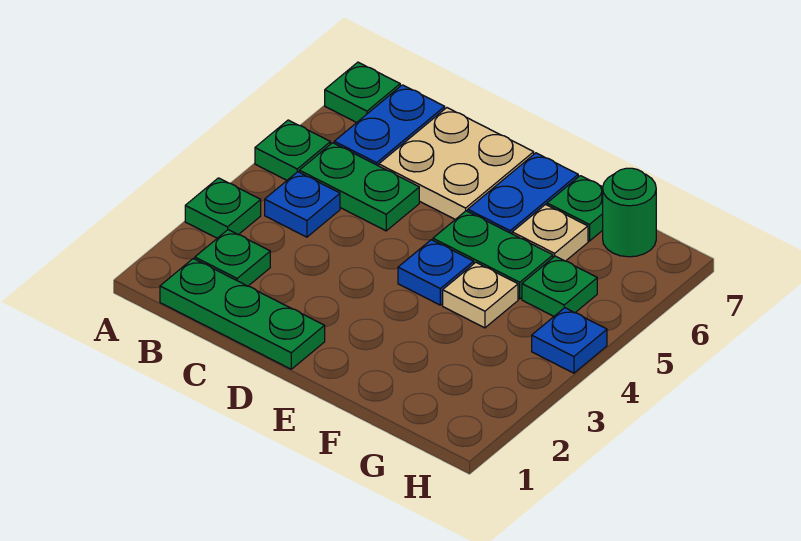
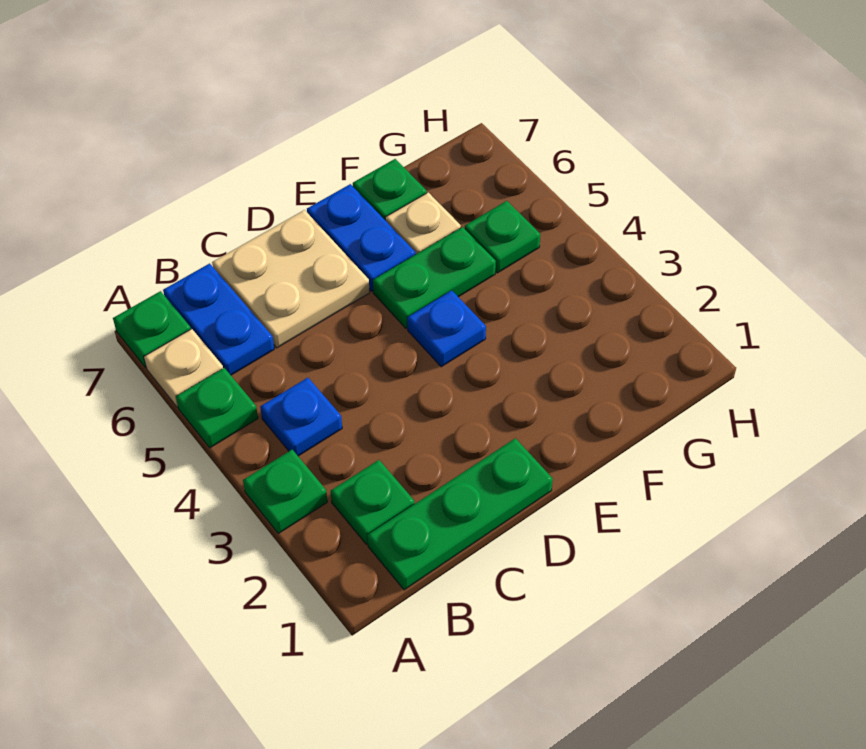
green 1x2 plate [299,143,419,231] -> none
tan 1x1 plate [443,262,518,328] -> tan 1x1 plate moved to [144,329,223,407]
green 1x1 round brick [603,168,656,257] -> none
blue 1x1 plate [532,308,607,373] -> none

